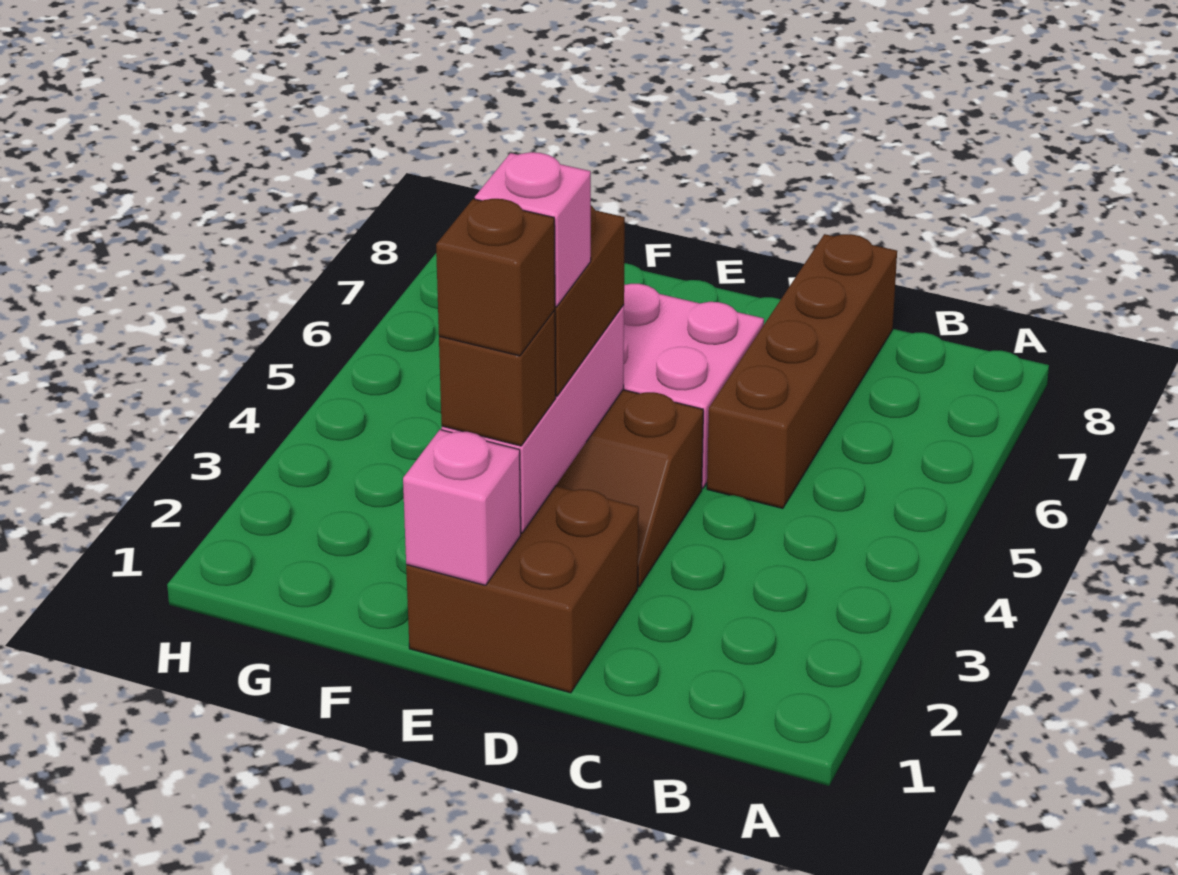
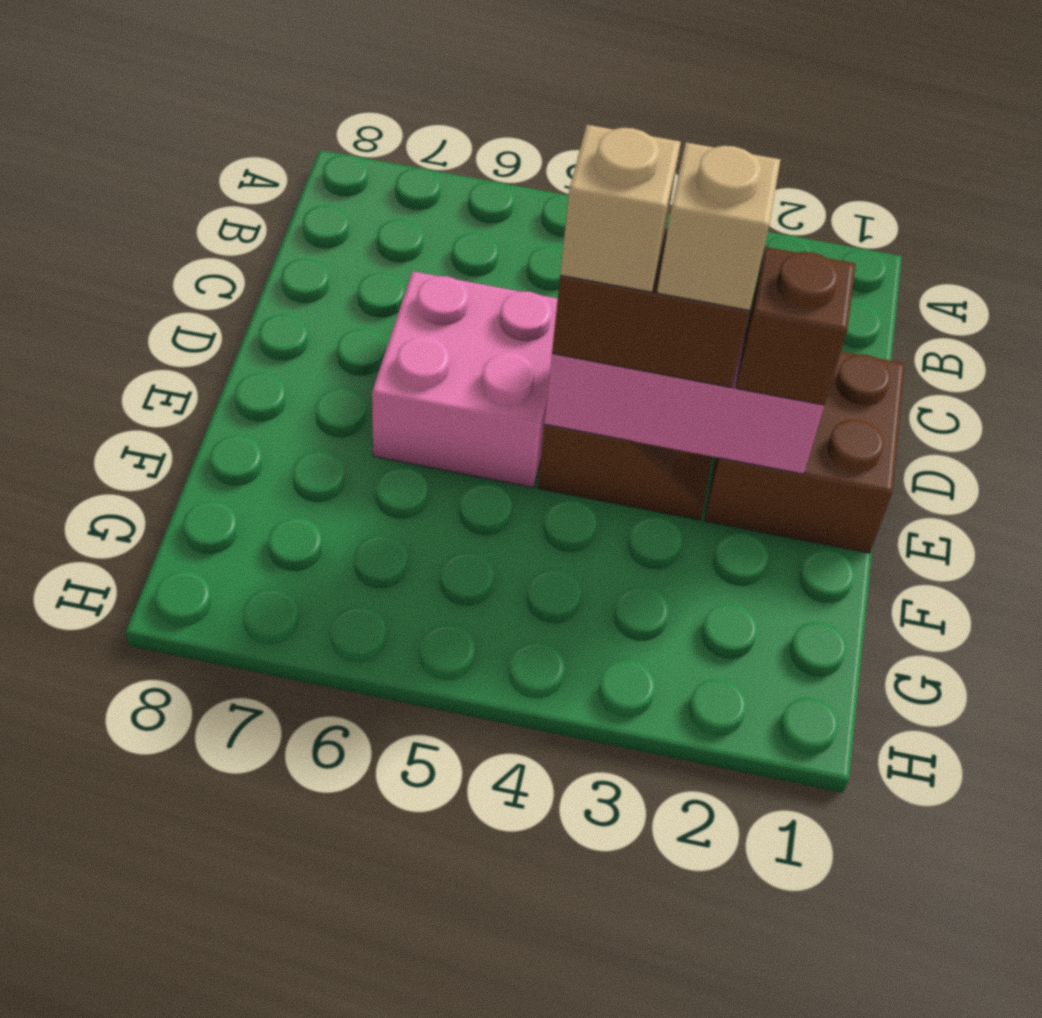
brown 1x4 brick [707,234,897,508] -> none
pink 1x1 brick [403,430,521,585] -> none
brown 1x1 brick [436,199,555,356] -> none
pink 1x1 brick [475,152,591,307] -> tan 1x1 brick [657,142,780,310]
none -> tan 1x1 brick [560,125,681,292]

